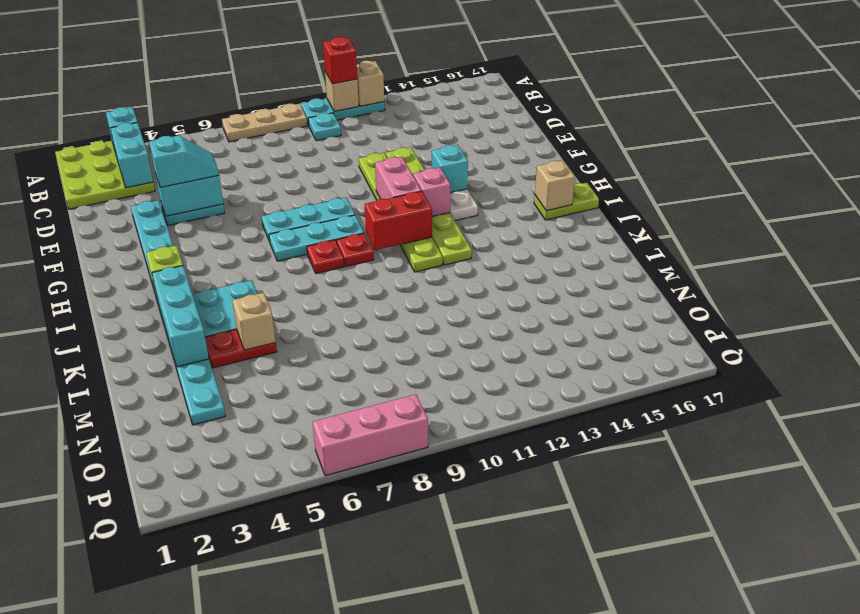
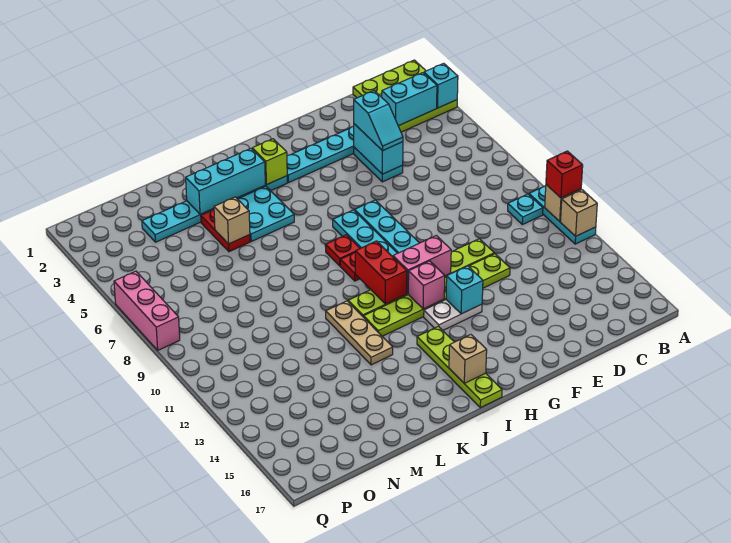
tan 1x3 plate [222,104,307,142] -> tan 1x3 plate moved to [326,301,393,365]
lime 1x2 plate [534,183,599,220] -> lime 1x4 plate [417,326,502,408]

